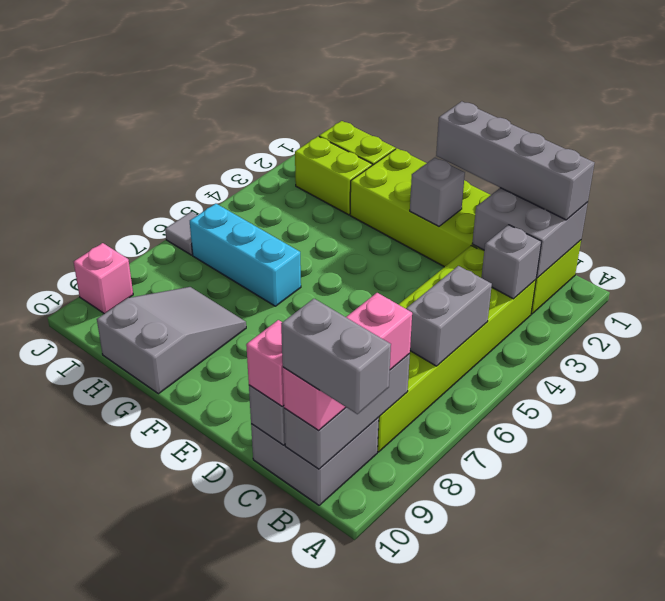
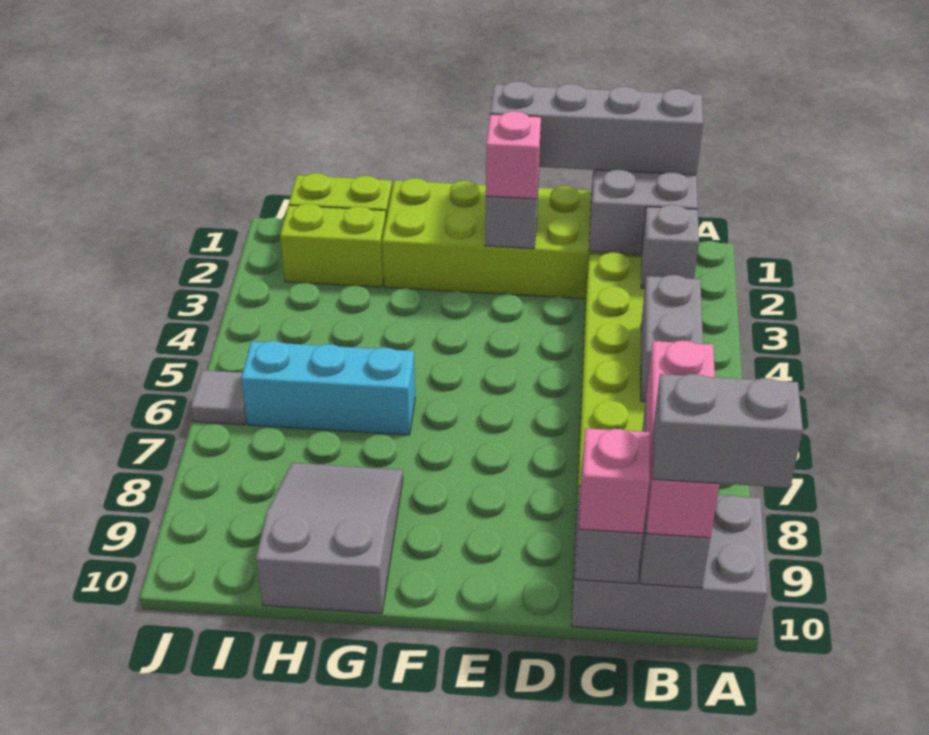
grey 2x2 brick [251,418,379,505] -> grey 2x3 brick [571,486,767,640]
pink 1x1 brick [74,243,133,314] -> pink 1x1 brick moved to [486,111,541,199]

